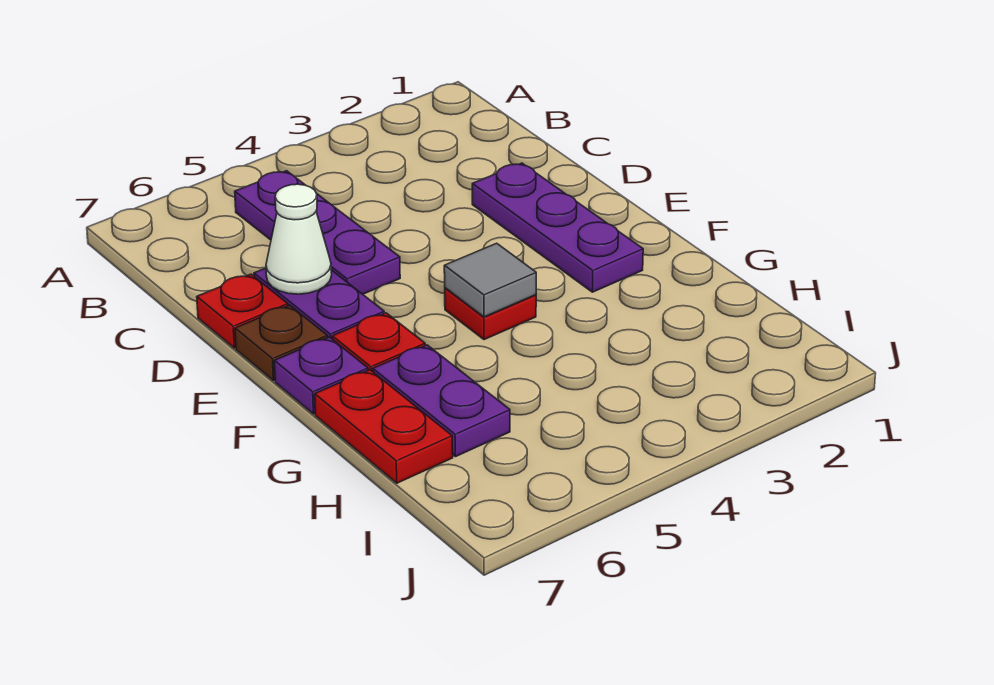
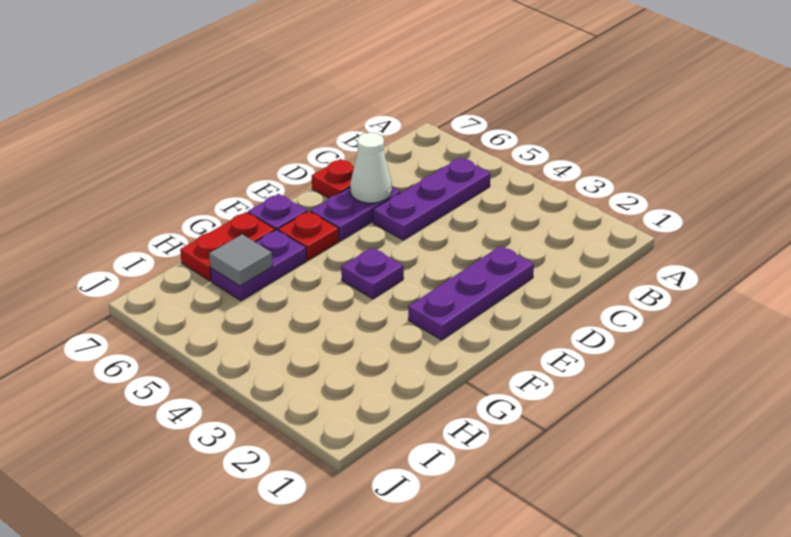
brown 1x1 plate [235,305,328,381] -> none
red 1x1 plate [445,288,536,340] -> purple 1x1 plate [341,248,404,299]
grey 1x1 tile [444,243,536,317] -> grey 1x1 tile moved to [209,235,273,286]

